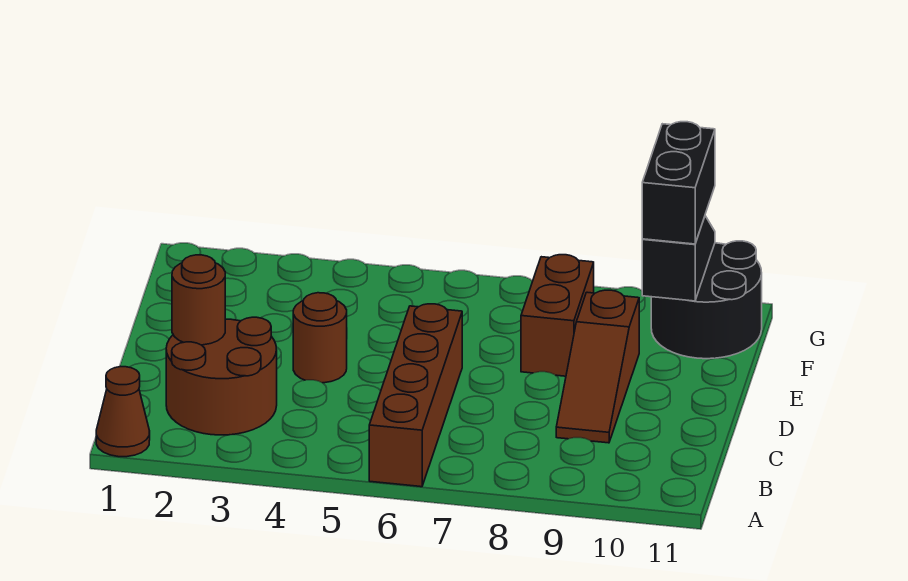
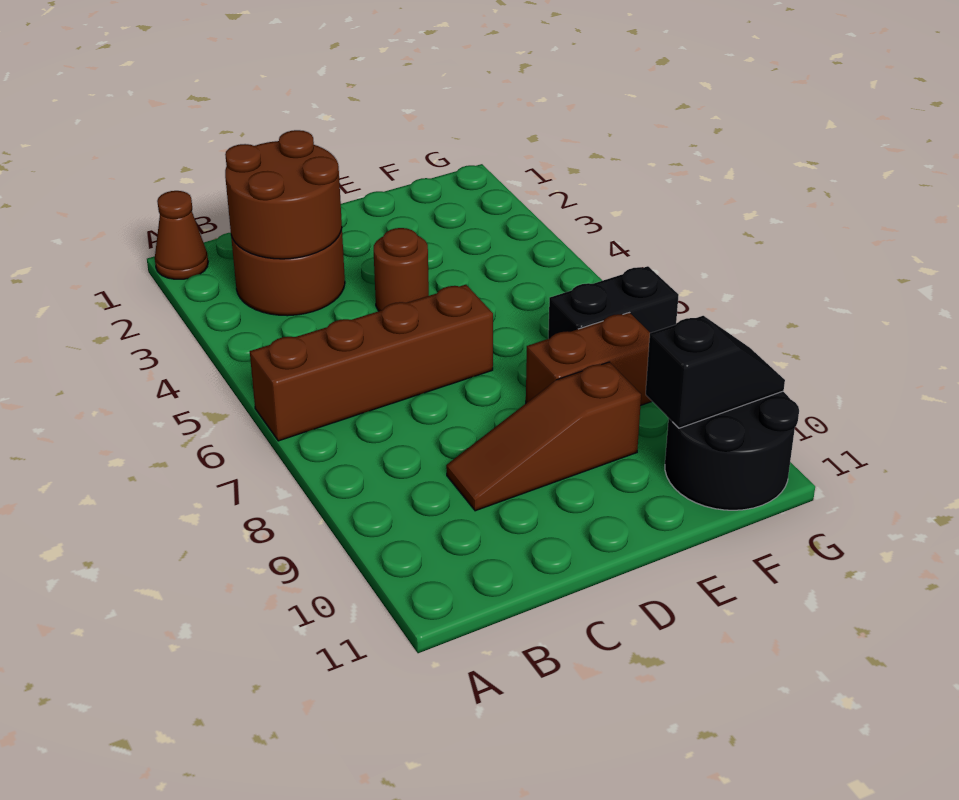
brown 1x1 round brick [172,255,225,345] -> brown 2x2 round brick [225,130,342,259]
black 1x2 brick [642,122,715,244] -> black 1x2 brick moved to [548,266,679,339]

